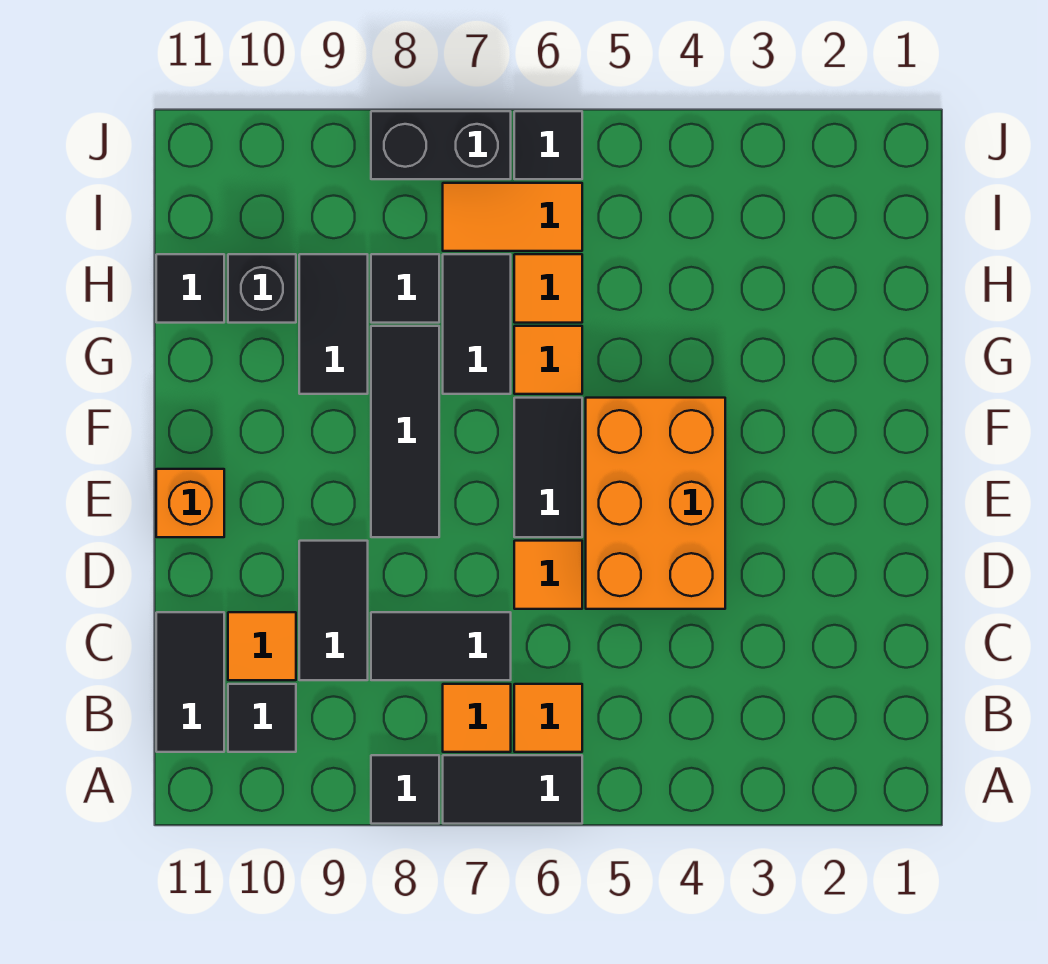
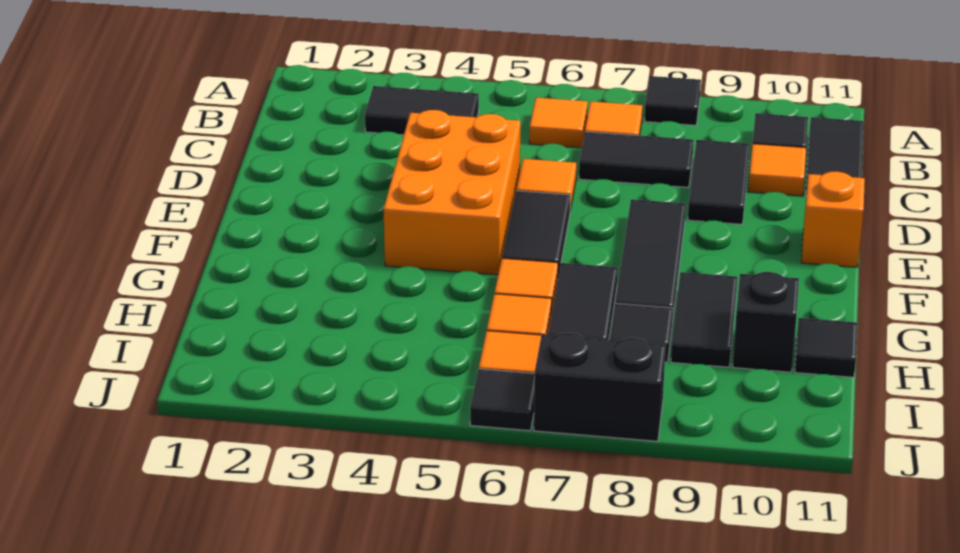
black 1x2 tile [443,755,582,824] -> black 1x2 tile moved to [365,86,479,135]

